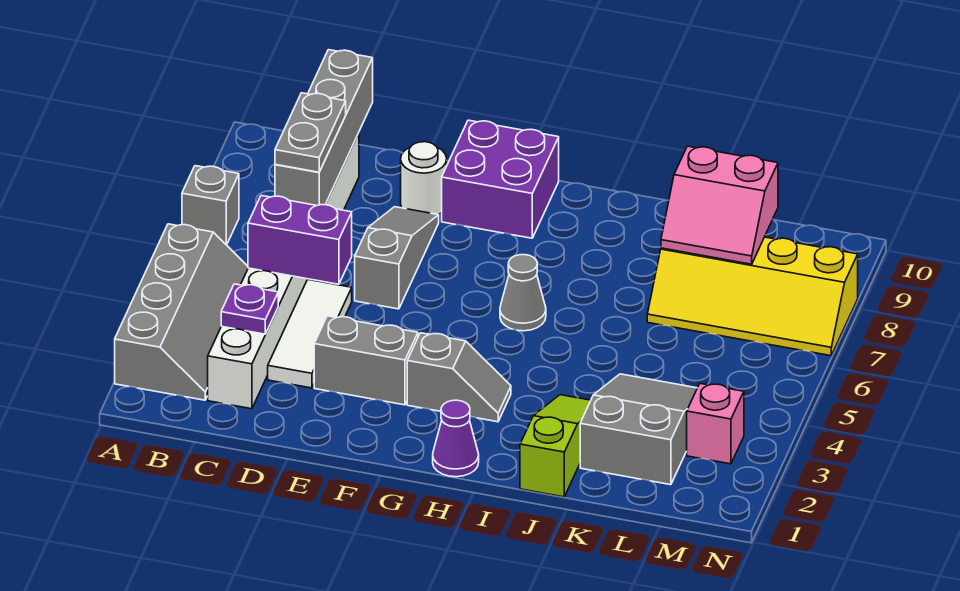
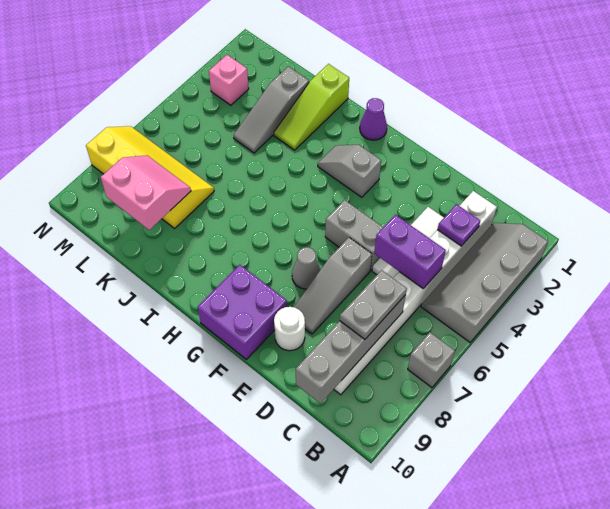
grey 1x2 brick [314,316,418,405] -> grey 1x2 brick moved to [325,200,383,270]
grey 1x1 cone [500,255,546,331] -> grey 1x1 cone moved to [292,247,320,289]
grey 2x3 slope [580,374,697,485] -> grey 1x3 slope [234,66,309,153]

